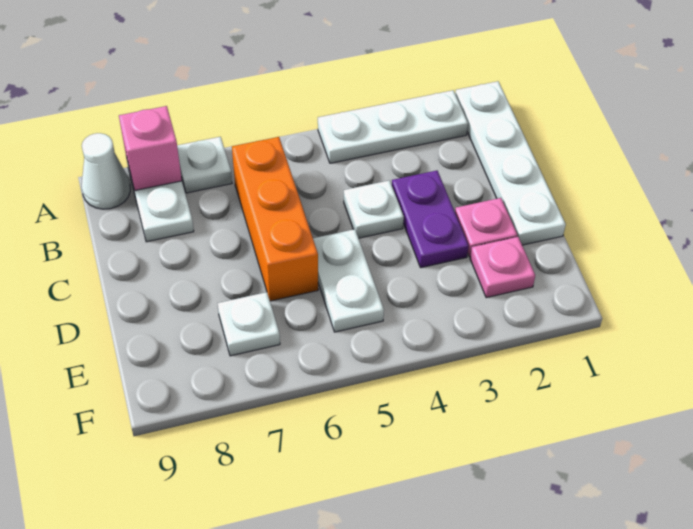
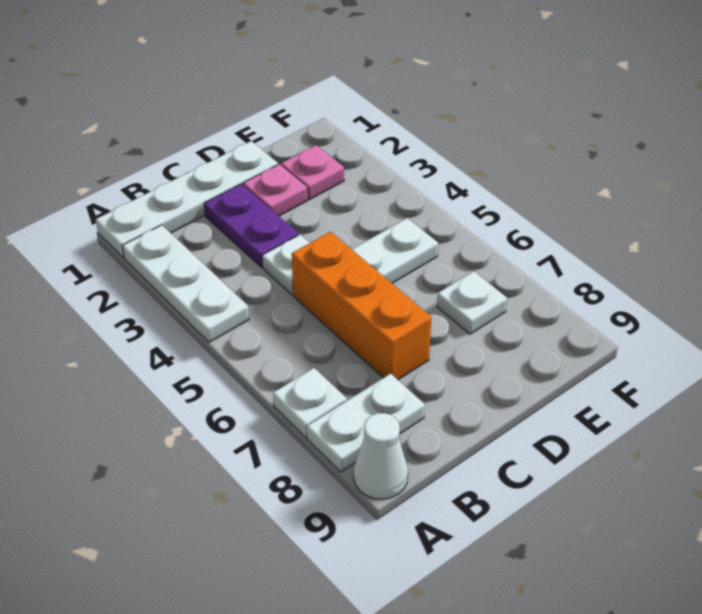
pink 1x1 brick [119,106,182,190] -> none
orange 1x3 brick [232,137,318,301] -> orange 1x3 brick turned to [292,232,432,380]
purple 1x2 plate [392,171,469,268] -> purple 1x2 plate turned to [204,184,299,267]

